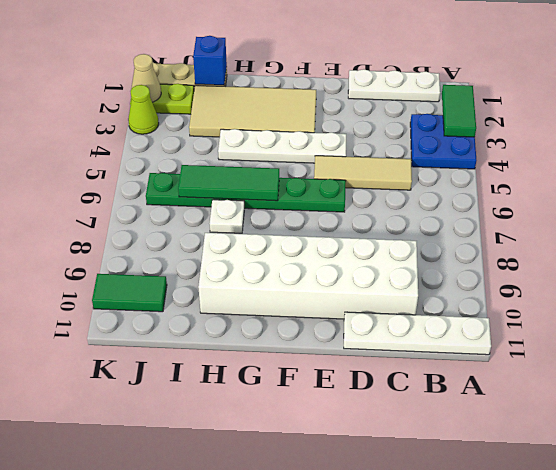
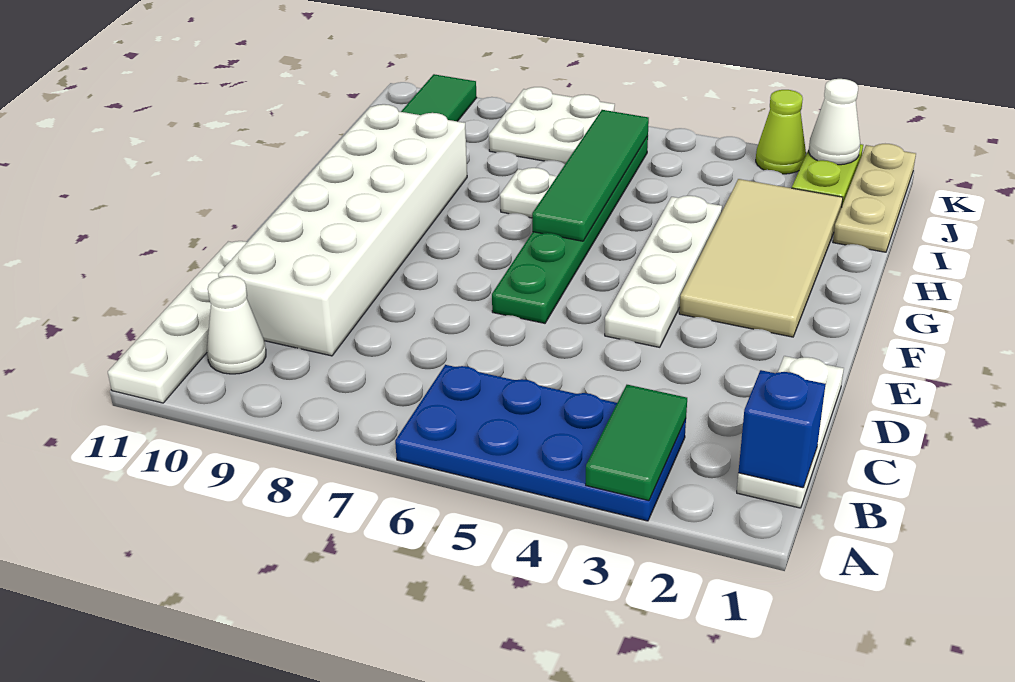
green 1x2 tile [442,85,476,137] -> green 1x2 tile turned to [586,385,687,501]
blue 2x2 plate [410,114,476,169] -> blue 2x4 plate [395,365,686,521]
none -> white 1x1 cone [207,276,266,374]
tan 1x3 tile [314,156,412,190] -> none
green 1x3 tile [178,165,279,201] -> green 1x4 tile [532,110,649,241]
blue 1x1 brick [193,36,227,85] -> blue 1x1 brick moved to [738,370,825,488]
none -> white 2x2 plate [489,87,615,164]
tan 1x1 cone [131,54,161,102] -> white 1x1 cone [809,79,860,165]

